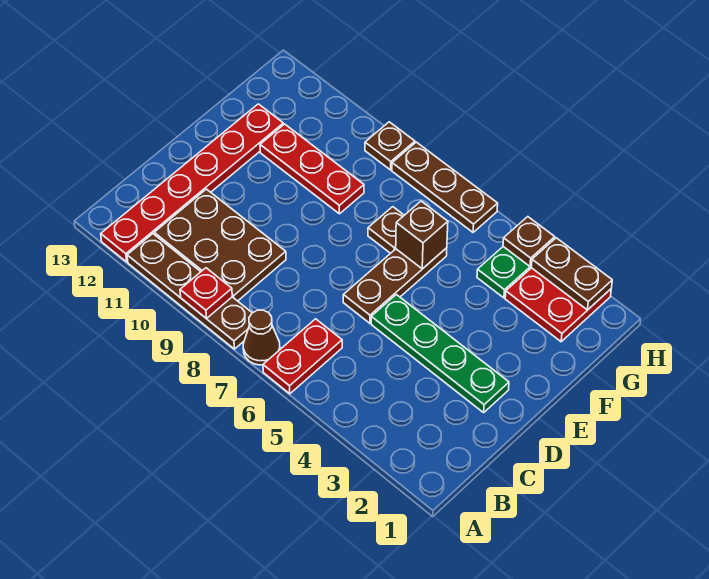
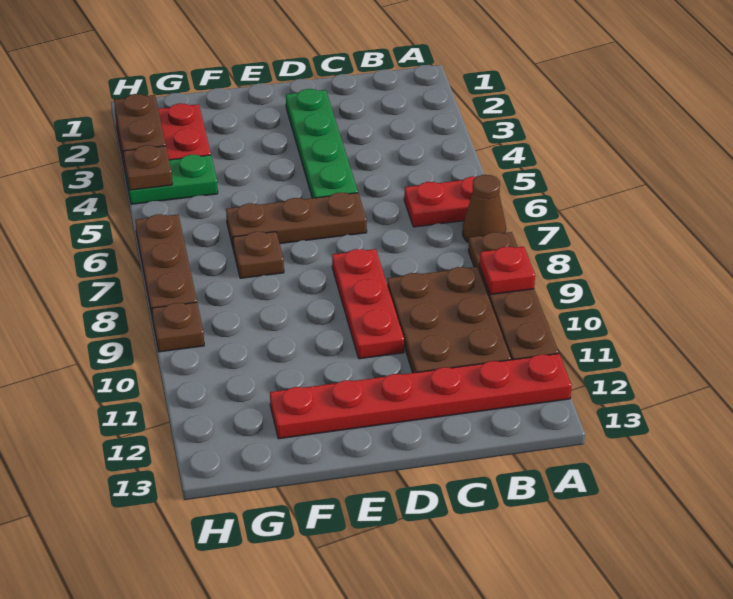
brown 1x1 brick [396,201,448,269] -> none
red 1x3 plate [260,124,364,214] -> red 1x3 plate moved to [332,249,404,359]

